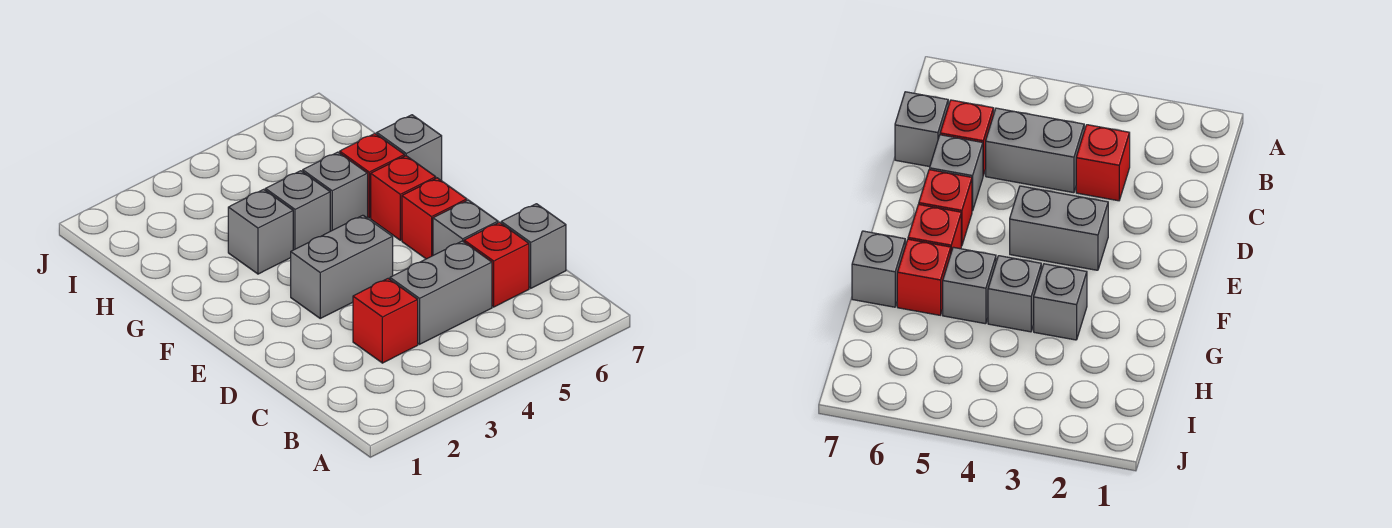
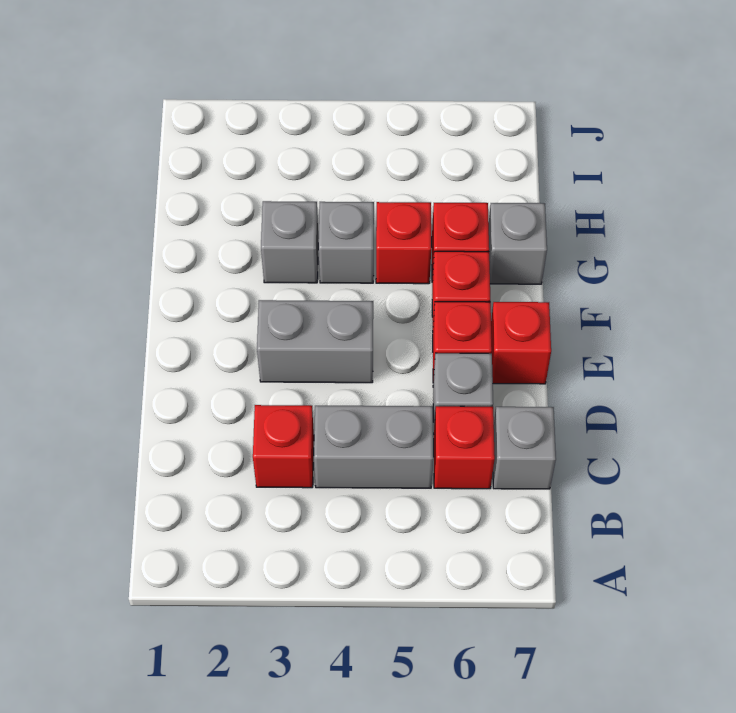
none -> red 1x1 brick [491,302,551,384]
grey 1x1 brick [303,152,368,231] -> red 1x1 brick [376,202,431,284]

